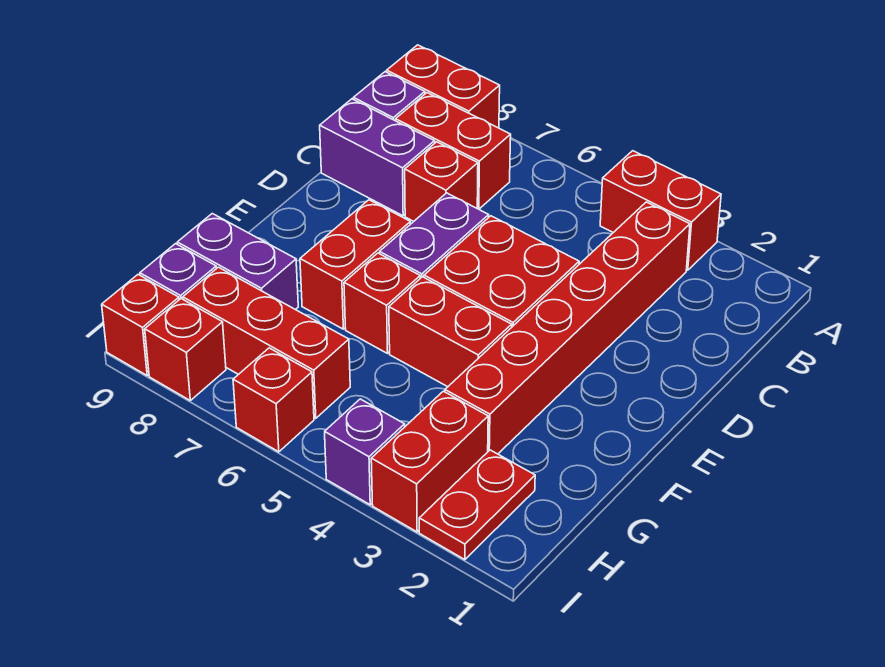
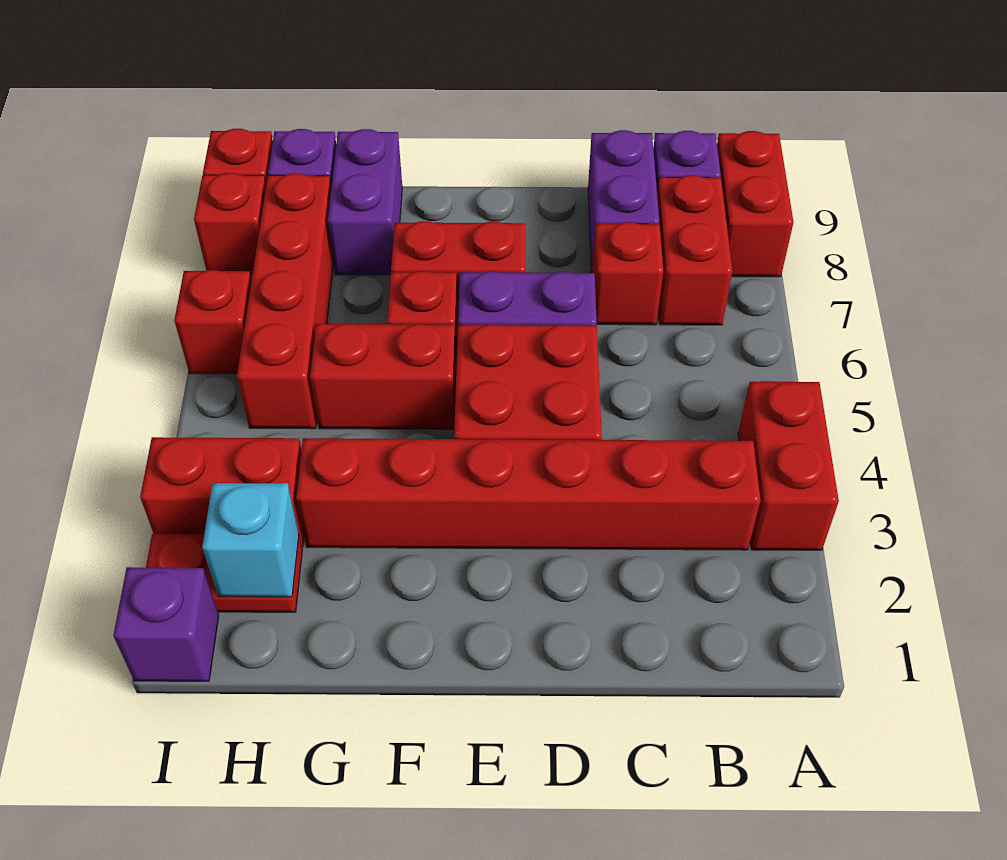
red 1x2 brick [389,277,512,387] -> red 1x2 brick turned to [310,324,456,429]
none -> cyan 1x1 brick [202,483,299,597]
red 1x3 brick [183,267,350,418] -> red 1x4 brick [237,173,333,429]
purple 1x1 brick [325,399,405,505] -> purple 1x1 brick moved to [113,567,219,681]

